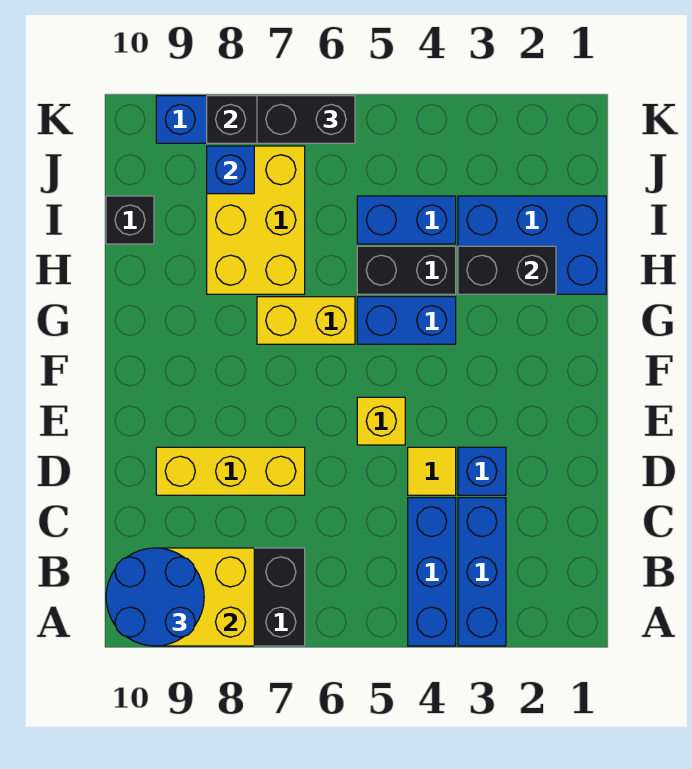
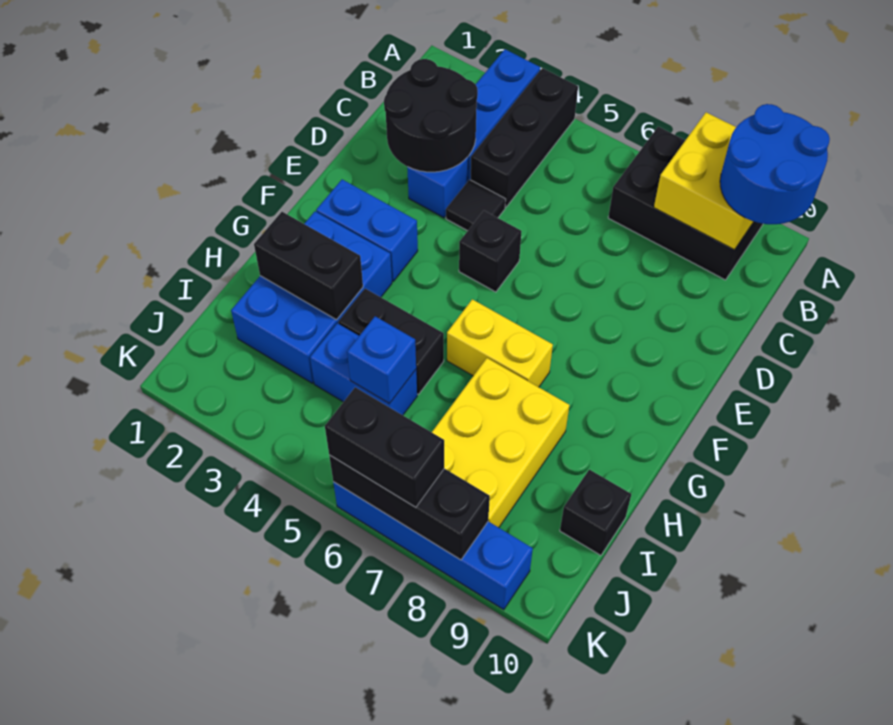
blue 1x3 brick [408,498,456,646] -> black 1x3 brick [471,68,578,207]
none -> black 2x2 round brick [384,59,478,172]
yellow 1x1 tile [408,447,456,495] -> black 1x1 tile [446,180,506,231]
yellow 1x3 brick [156,447,305,495] -> none
yellow 1x1 brick [357,397,405,445] -> black 1x1 brick [459,211,522,292]
blue 1x2 brick [357,297,456,344] -> blue 1x2 brick moved to [316,180,418,281]
blue 2x3 brick [458,196,606,294] -> blue 2x3 brick turned to [231,212,392,383]
blue 1x1 brick [207,146,254,194] -> blue 1x1 brick moved to [347,316,416,404]

